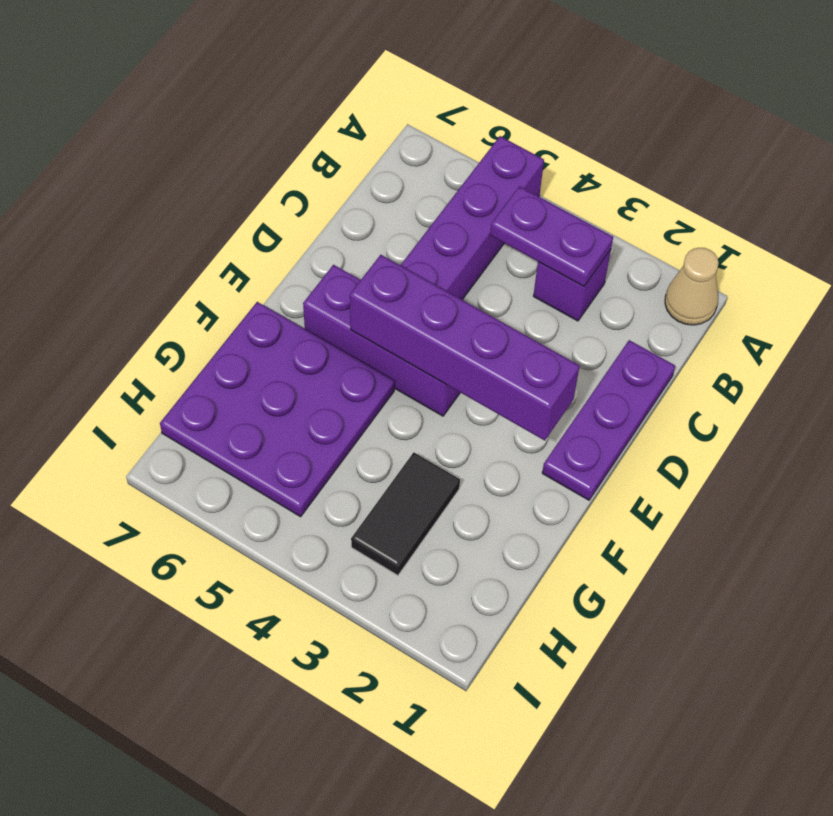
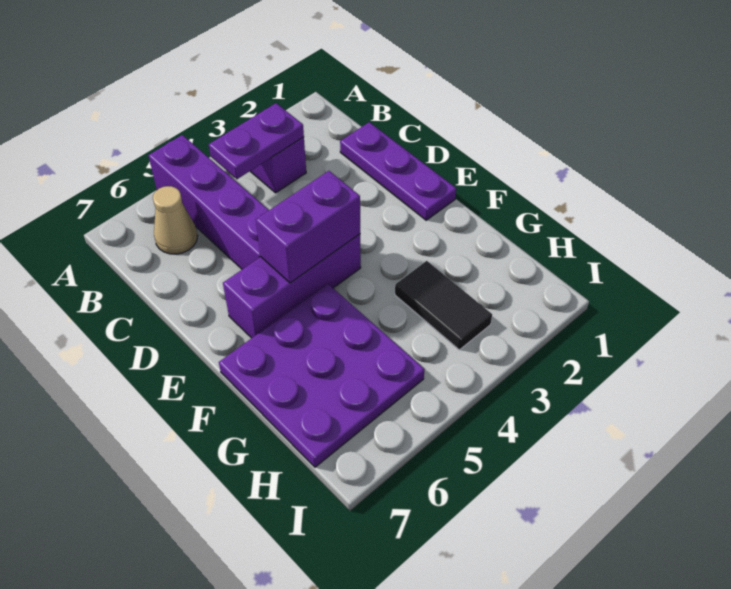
tan 1x1 cone [665,248,719,325] -> tan 1x1 cone moved to [153,186,197,254]
purple 1x4 brick [350,255,580,441] -> purple 1x2 brick [256,171,360,283]

